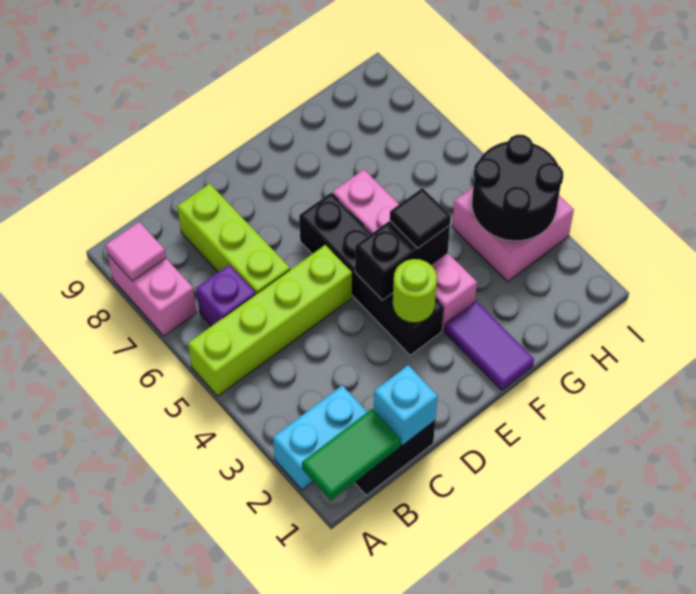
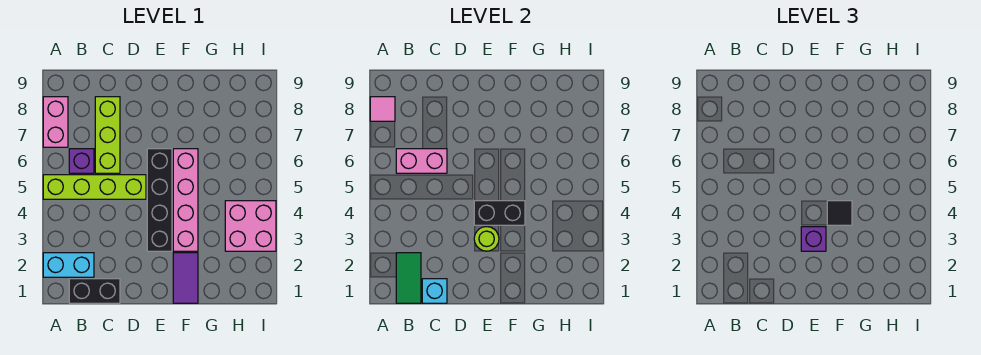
green 1x2 tile [302,409,401,500] -> green 1x2 tile turned to [396,253,421,303]
none -> pink 1x2 brick [396,149,447,173]
none -> purple 1x1 brick [801,227,826,251]
black 2x2 round brick [472,135,563,241] -> none

